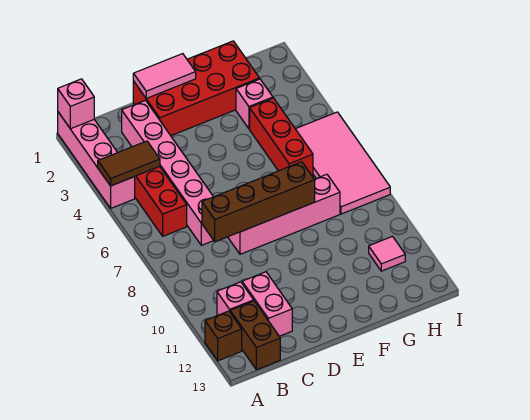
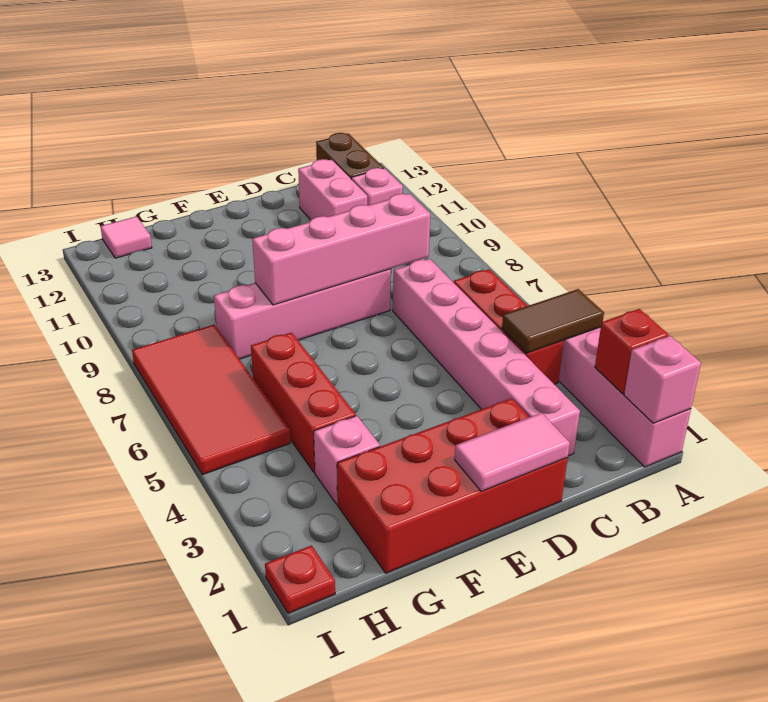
none -> red 1x1 brick [595,309,669,394]
brown 1x1 brick [205,311,242,361] -> none
brown 1x4 brick [202,162,315,242] -> pink 1x4 brick [252,194,430,305]
pink 2x4 tile [296,112,390,214] -> red 2x4 tile [132,325,290,475]
pink 1x1 tile [369,236,405,271] -> pink 1x1 tile moved to [101,216,152,258]
none -> red 1x1 plate [265,545,335,613]

